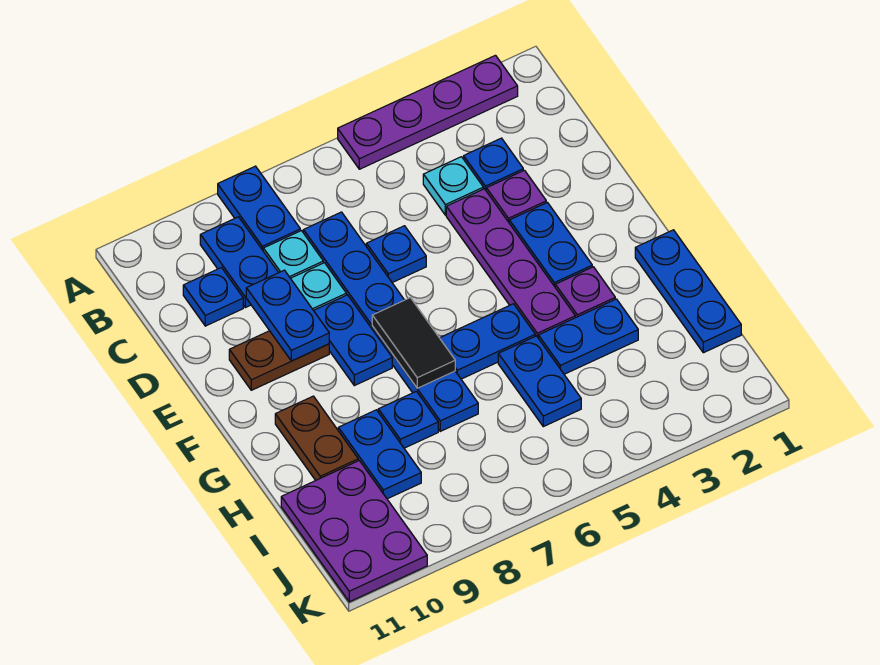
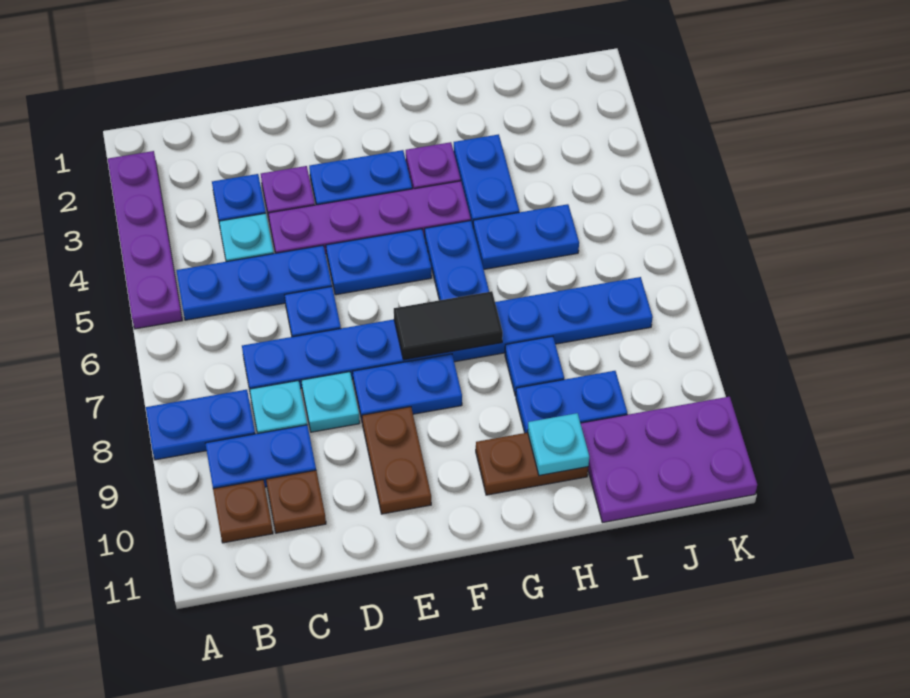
none -> brown 1x1 plate [213,480,273,543]
blue 1x6 plate [303,212,478,431] -> blue 1x8 plate [242,277,653,390]
blue 1x1 plate [183,268,243,326] -> brown 1x1 plate [266,470,326,533]
blue 1x2 plate [246,270,329,361] -> blue 1x2 plate moved to [326,229,432,295]
blue 1x3 plate [635,230,741,353] -> blue 1x3 plate moved to [176,245,332,320]
none -> cyan 1x1 plate [528,413,589,476]

